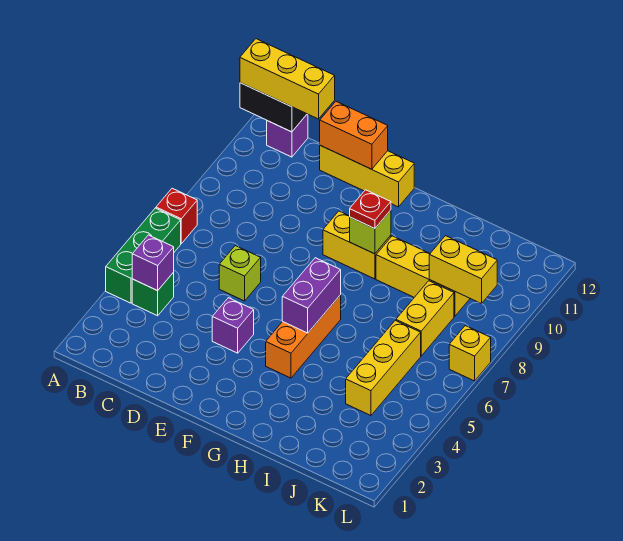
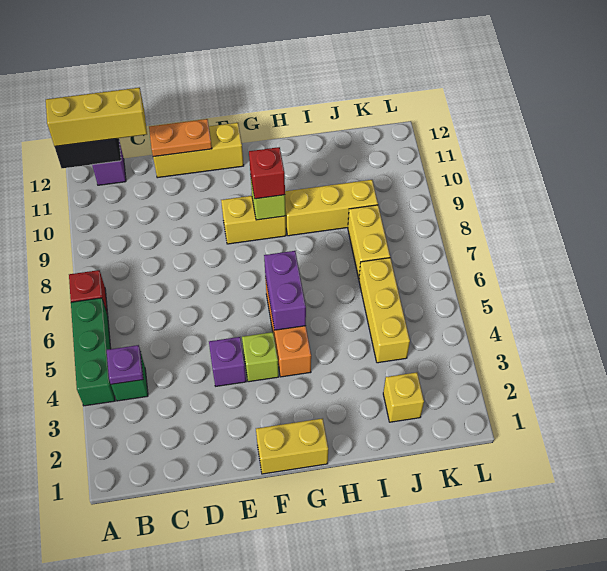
purple 1x1 brick [132,235,174,291] -> purple 1x1 plate [107,345,143,384]
lime 1x1 brick [219,246,261,301] -> lime 1x1 brick moved to [242,332,279,382]
orange 1x2 brick [320,102,388,169] -> orange 1x2 plate [149,119,212,157]
red 1x1 plate [350,190,391,229] -> red 1x1 brick [249,147,285,199]
yellow 1x2 brick [429,236,497,304] -> yellow 1x2 brick moved to [256,418,328,474]
yellow 1x1 brick [449,326,491,381] -> yellow 1x1 brick moved to [383,372,424,422]

